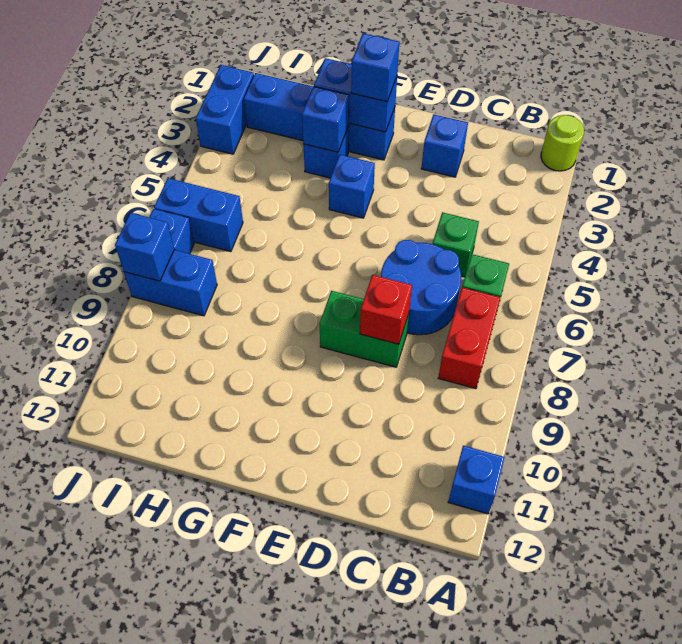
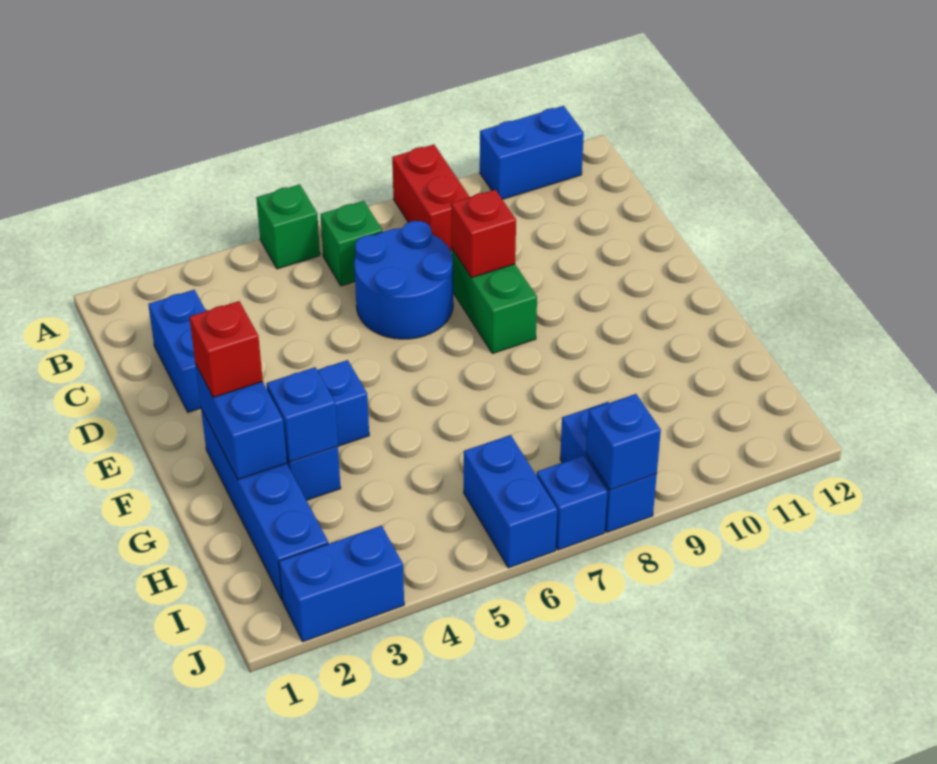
lime 1x1 round brick [541,115,584,171] -> none
blue 1x1 brick [448,446,504,514] -> blue 1x2 brick [480,106,584,199]
red 1x2 brick [438,288,500,389] -> red 1x2 brick turned to [392,144,469,251]
green 1x1 brick [433,212,479,277] -> green 1x1 brick moved to [256,184,320,269]
blue 1x1 brick [421,114,468,177] -> blue 1x2 brick [148,290,206,412]
blue 1x1 brick [351,33,399,102] -> red 1x1 brick [189,301,263,397]

